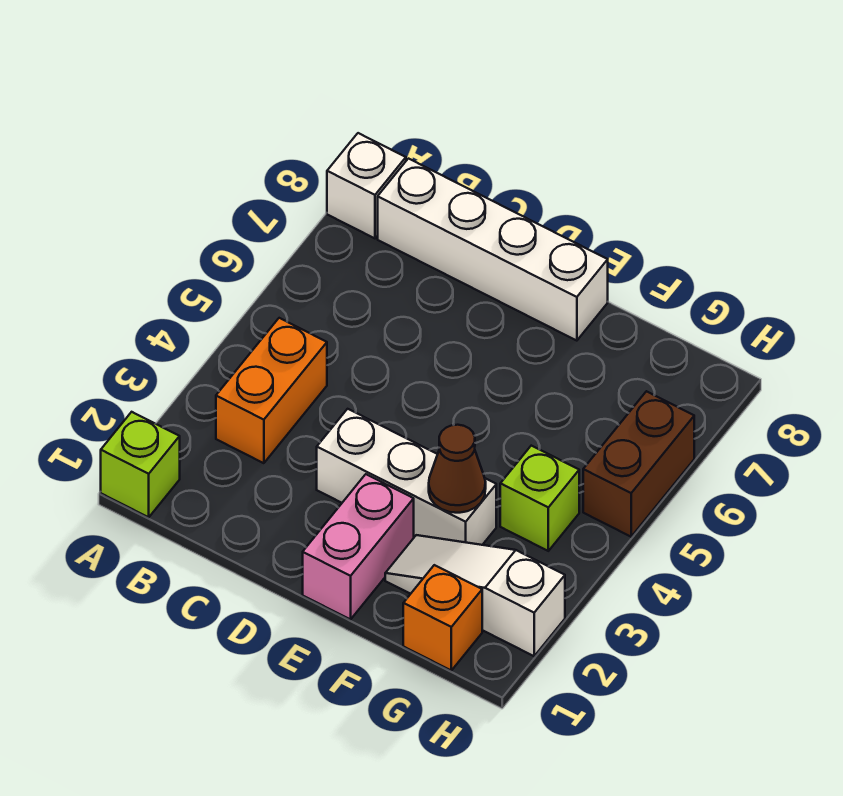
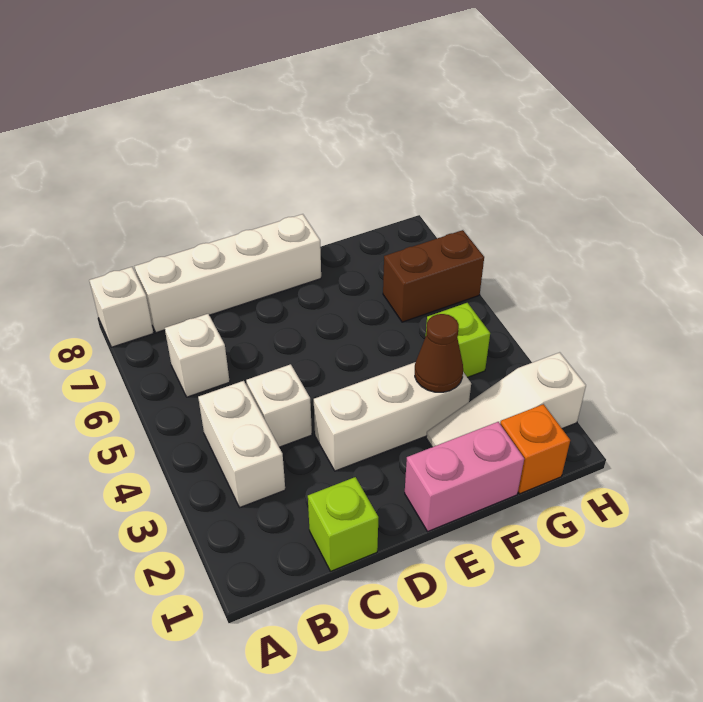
lime 1x1 brick [101,412,180,517] -> lime 1x1 brick moved to [308,477,378,571]
orange 1x2 brick [216,318,327,463] -> white 1x2 brick [198,381,285,507]
none -> white 1x1 brick [165,314,230,397]
none -> white 1x1 brick [246,364,312,447]
pink 1x2 brick [303,474,414,619] -> pink 1x2 brick turned to [405,422,524,531]
brown 1x2 brick [583,391,694,537] -> brown 1x2 brick turned to [383,230,484,322]

